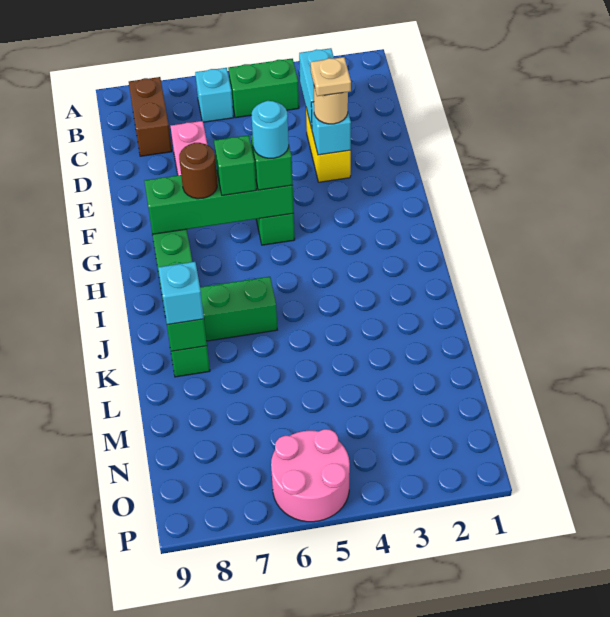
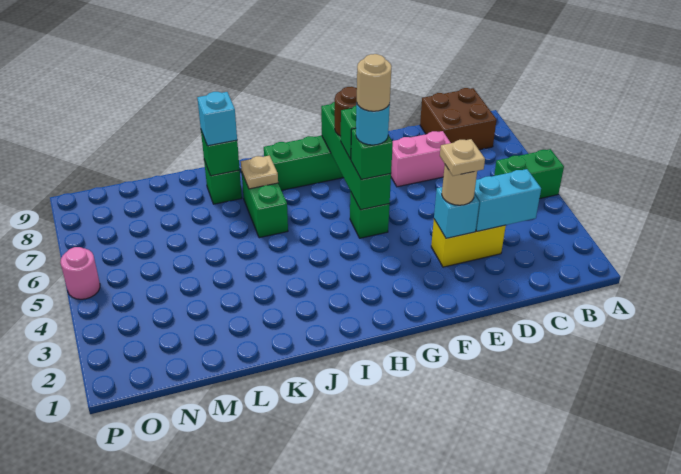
green 1x2 brick [228,59,299,118] -> green 1x2 brick turned to [494,149,564,198]
cyan 1x1 brick [195,68,234,122] -> none
brown 1x2 brick [129,77,172,156] -> brown 2x2 brick [420,88,497,150]
none -> tan 1x1 round brick [357,54,391,111]
none -> tan 1x1 plate [241,156,278,189]
pink 2x2 round brick [271,429,350,522] -> pink 1x1 round brick [60,247,100,299]

